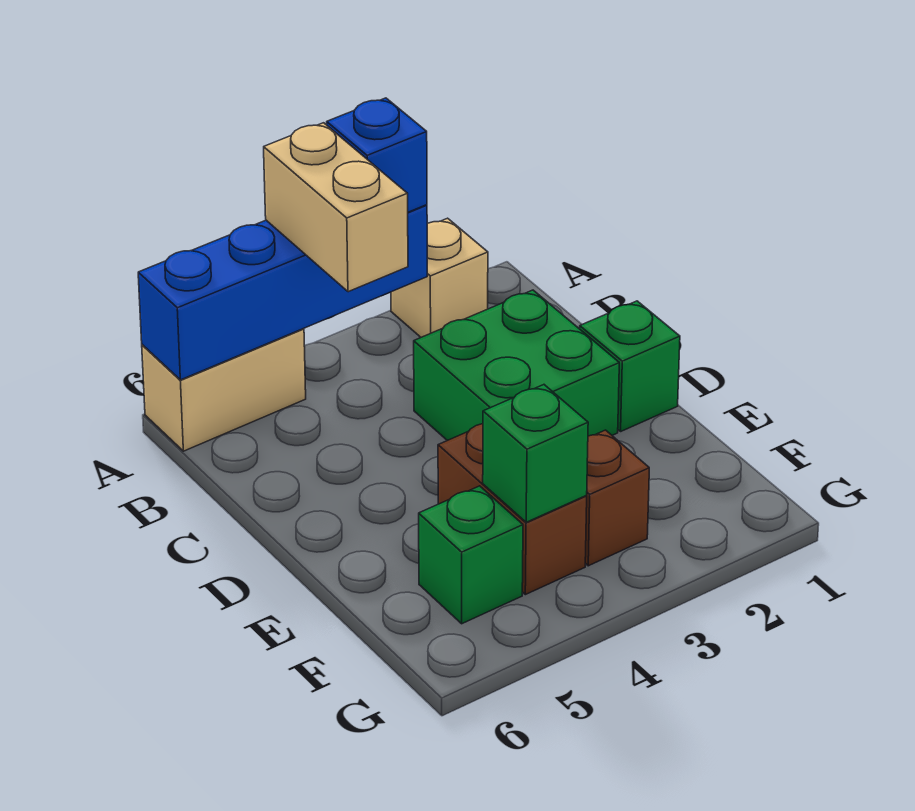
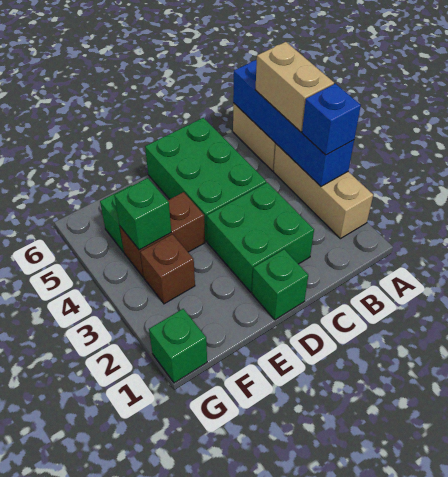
tan 1x1 brick [391,218,488,337] -> tan 1x3 brick [274,144,373,239]
tan 1x2 brick [264,123,408,292] -> tan 1x2 brick turned to [255,42,334,132]
none -> green 2x3 brick [145,118,266,242]
none -> green 1x1 brick [149,309,207,383]

